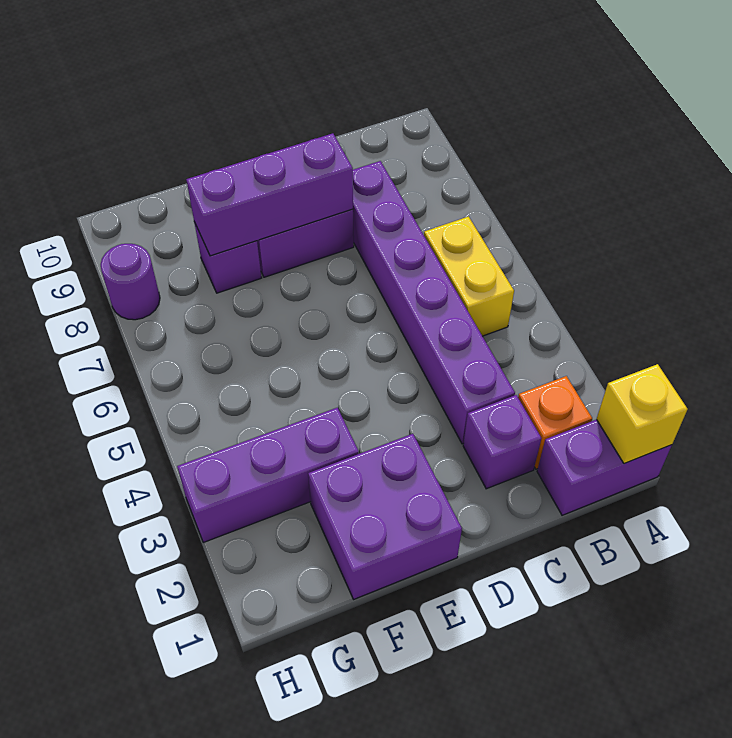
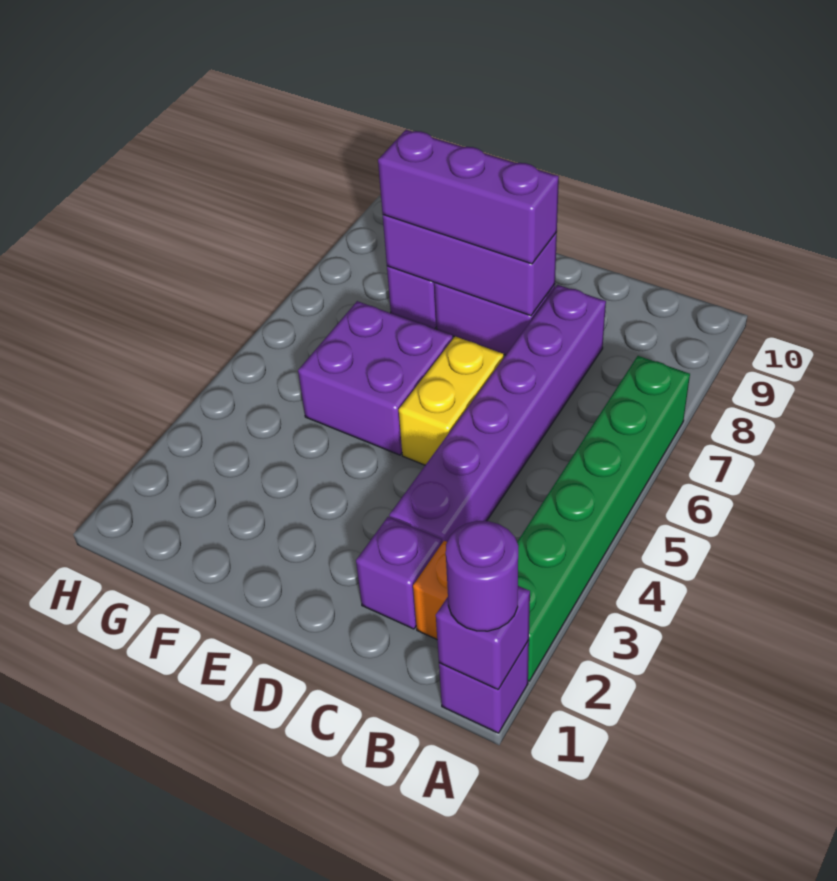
purple 1x2 brick [537,420,672,515] -> purple 1x1 brick [439,640,529,733]
yellow 1x1 brick [596,364,688,464] -> purple 1x1 brick [436,586,530,689]
none -> green 1x6 brick [517,356,690,681]
yellow 1x2 brick [424,217,514,336] -> yellow 1x2 brick moved to [399,336,504,465]
purple 2x2 brick [308,434,462,599] -> purple 2x2 brick moved to [298,301,453,455]
purple 1x3 brick [177,408,359,542] -> purple 1x3 brick moved to [378,130,559,264]
purple 1x1 round brick [101,244,160,320] -> purple 1x1 round brick moved to [446,521,518,631]

